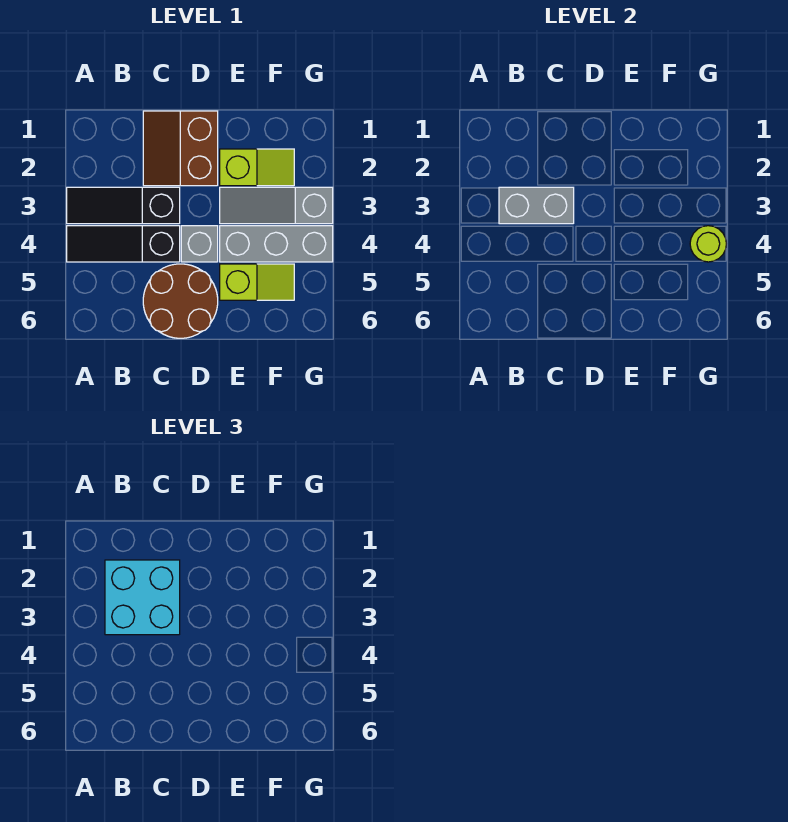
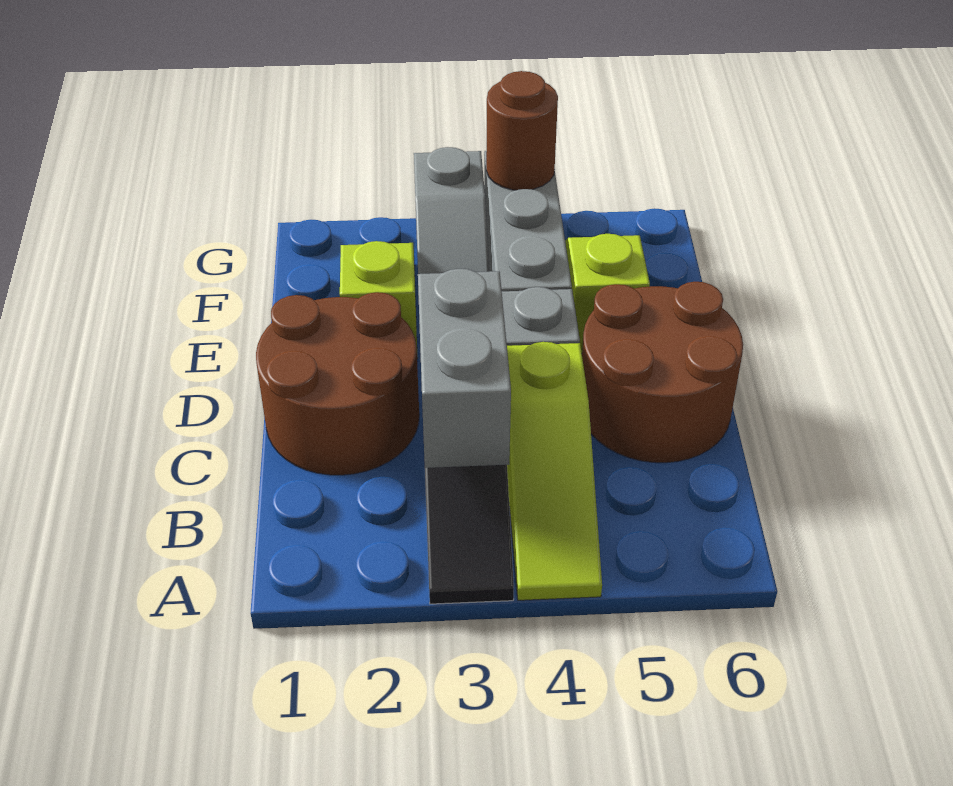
black 1x3 slope [67,226,180,262] -> lime 1x3 slope [507,342,602,600]
cyan 2x2 brick [105,560,180,635] -> none
brown 2x2 slope [143,111,218,186] -> brown 2x2 round brick [256,292,419,475]
lime 1x1 round brick [690,226,726,262] -> brown 1x1 round brick [486,71,558,190]

